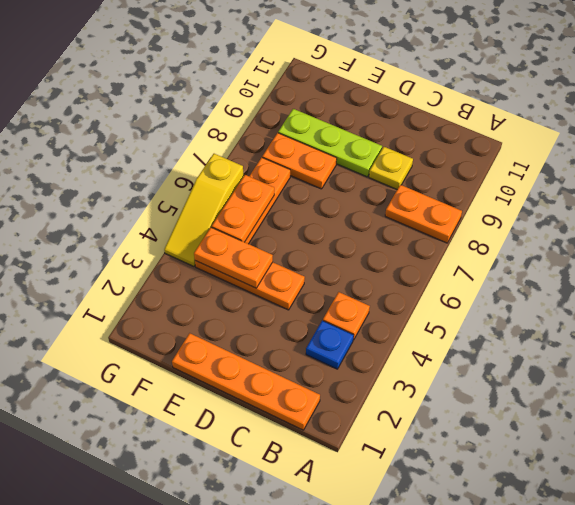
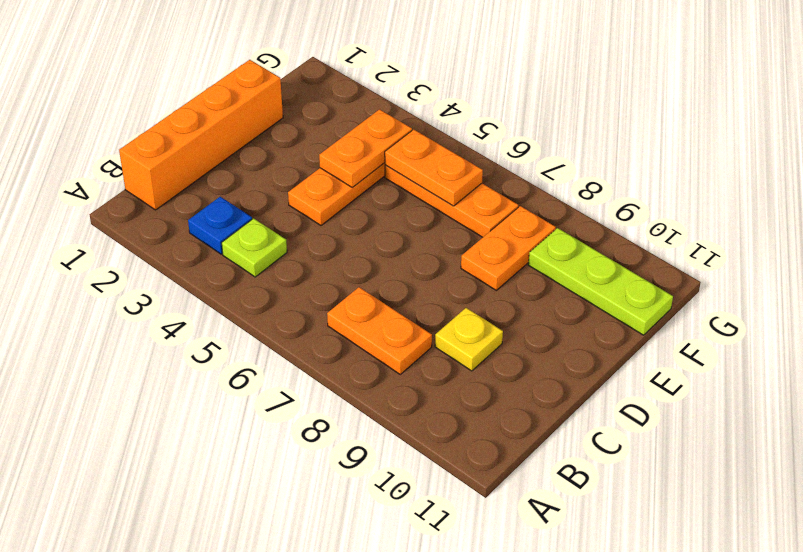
orange 1x2 plate [385,185,462,243] -> orange 1x2 plate turned to [327,287,432,374]
orange 1x4 plate [172,333,320,430] -> orange 1x4 brick [119,60,283,210]
orange 1x1 plate [323,292,370,340] -> lime 1x1 plate [222,218,287,277]
lime 1x3 plate [278,109,382,177] -> lime 1x3 plate turned to [528,228,673,335]
yellow 1x3 slope [164,154,244,266] -> none

